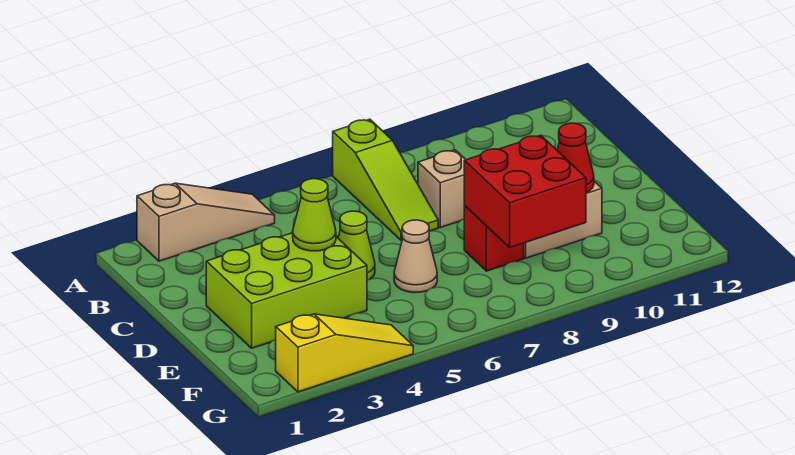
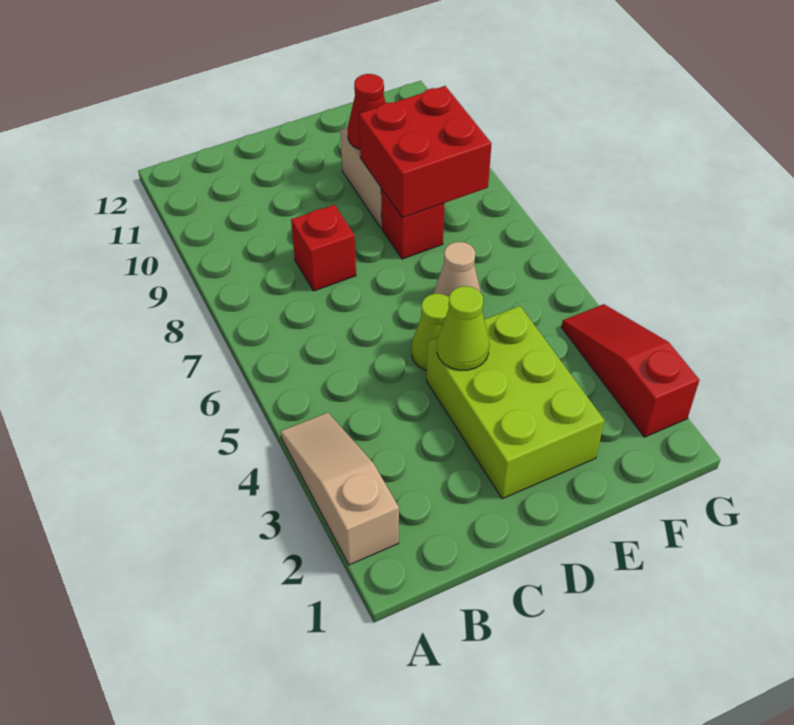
lime 1x3 slope [333,119,438,240] -> none
tan 1x1 brick [418,150,466,228] -> red 1x1 brick [291,205,356,291]
yellow 1x3 slope [276,314,413,392] -> red 1x3 slope [562,304,699,437]

